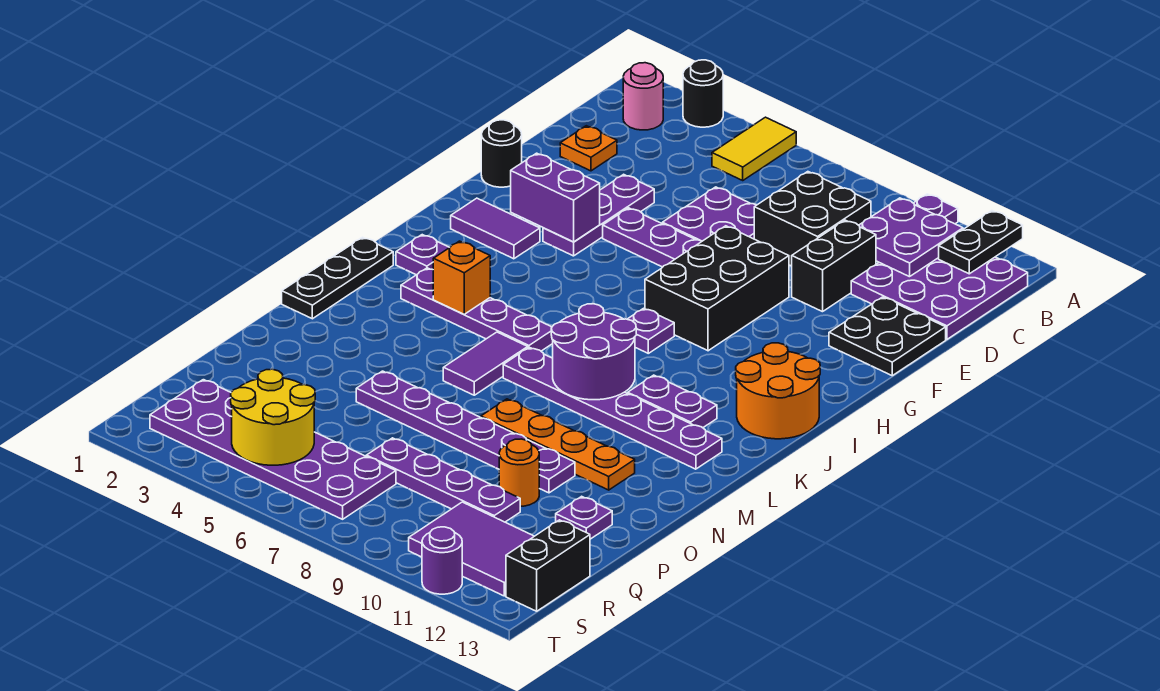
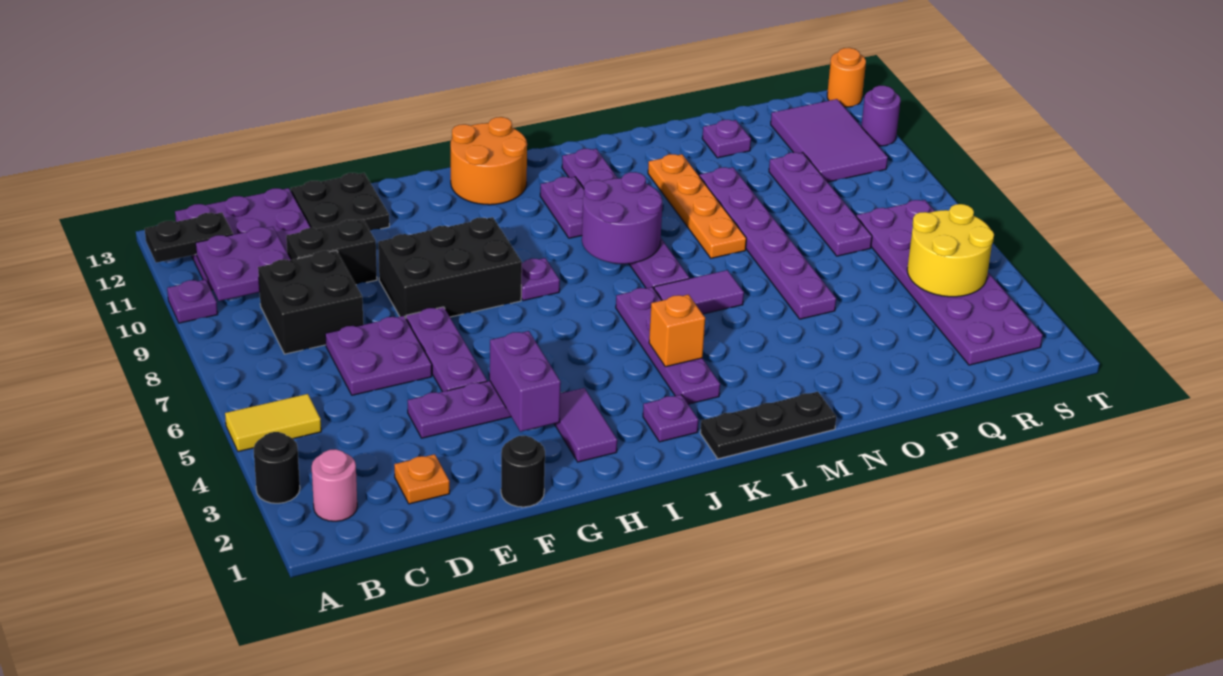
orange 1x1 round brick [499,439,539,506] -> orange 1x1 round brick moved to [827,48,866,107]
black 1x2 brick [506,520,590,611] -> none

